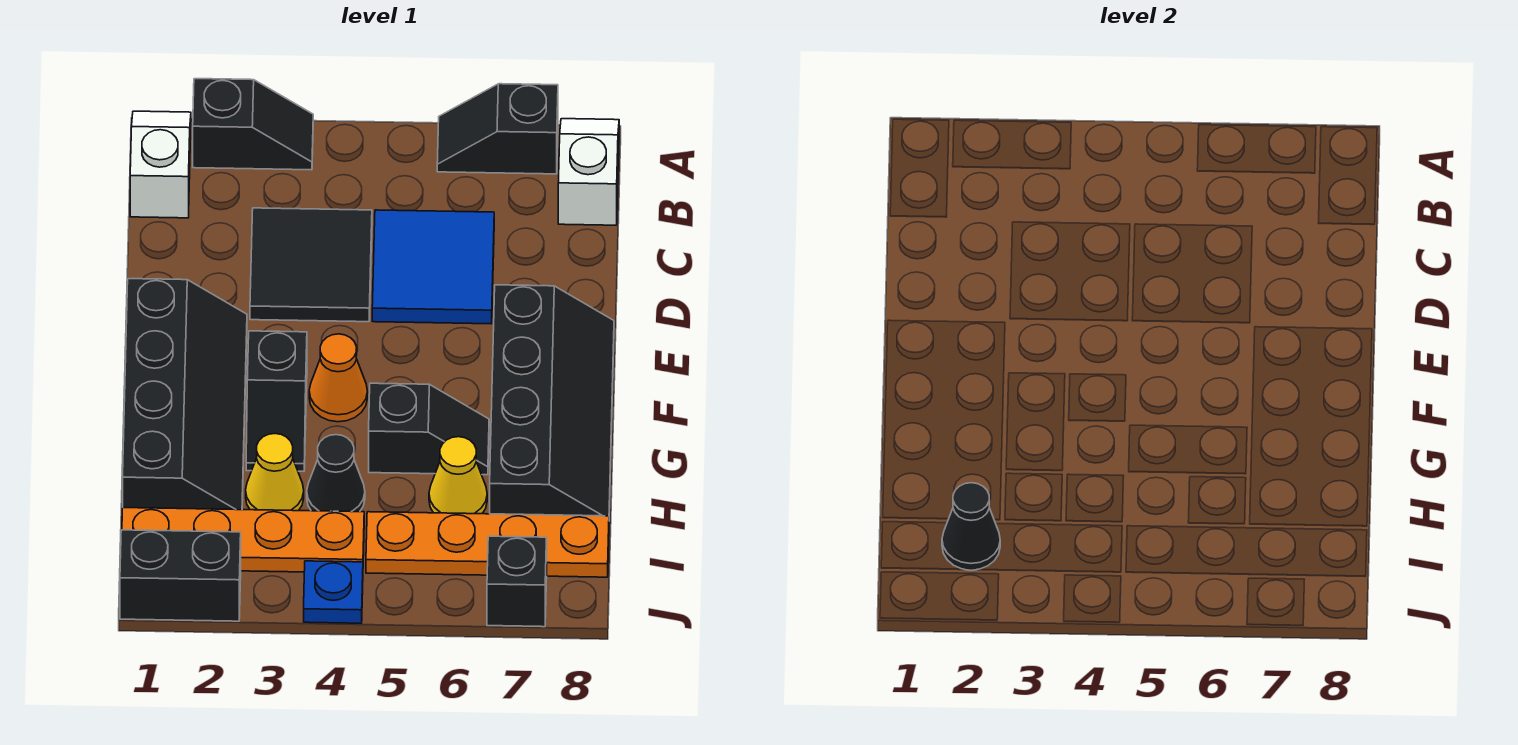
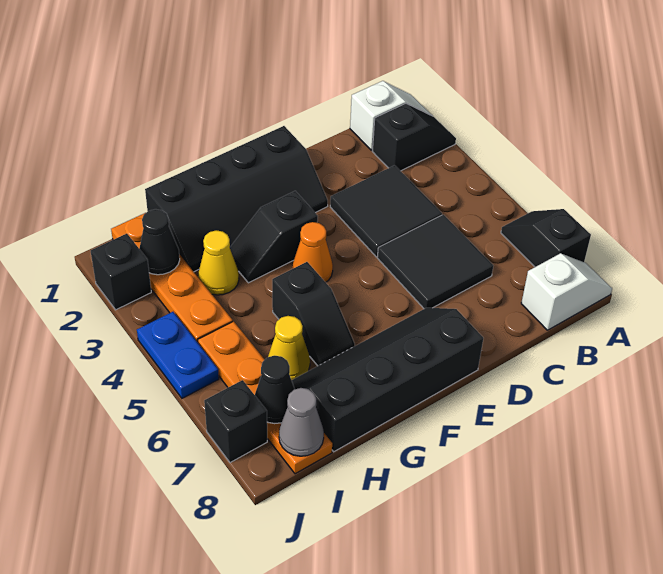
black 1x2 slope [193,79,313,170] -> black 1x2 slope turned to [372,104,456,171]
blue 2x2 tile [372,210,494,324] -> black 2x2 tile [377,215,493,309]
black 2x4 slope [490,285,614,516] -> black 2x4 slope turned to [292,308,483,452]
black 1x1 cone [307,435,365,512] -> black 1x1 cone moved to [255,356,295,424]
none -> grey 1x1 cone [279,388,324,456]
black 1x2 brick [120,530,241,621] -> black 1x1 brick [91,234,151,310]
blue 1x1 plate [304,561,363,623] -> blue 1x2 plate [137,312,219,398]

